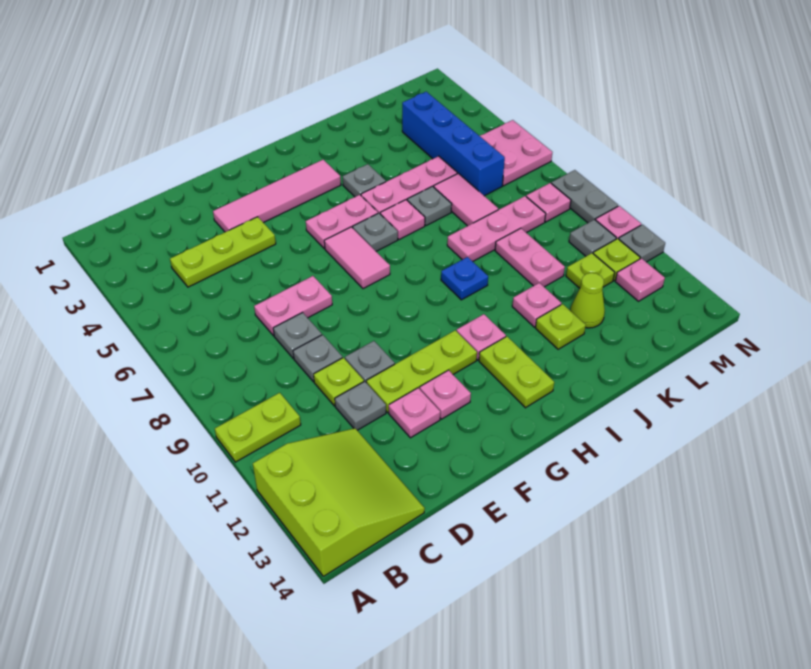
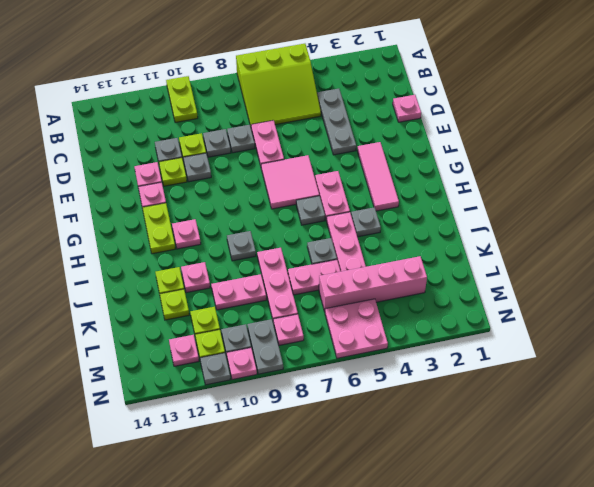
lime 3x3 slope [253,428,425,576] -> lime 3x3 slope moved to [236,44,321,127]
lime 1x3 plate [170,217,276,287] -> grey 1x3 plate [317,89,356,155]
pink 1x4 tile [213,160,341,232] -> pink 1x3 tile [357,142,399,211]
lime 1x3 plate [366,330,477,412] -> lime 1x1 plate [159,158,187,186]
pink 1x2 tile [324,227,390,289] -> pink 2x2 tile [261,155,319,209]
lime 1x2 plate [479,337,554,408] -> lime 1x2 plate turned to [142,203,175,254]
pink 1x1 plate [380,200,425,240] -> pink 1x1 plate moved to [393,95,421,122]
blue 1x1 plate [441,257,488,300] -> grey 1x1 plate [227,231,256,261]
pink 1x2 tile [434,173,498,226] -> pink 1x2 plate [288,260,341,295]
lime 1x1 cone [570,273,605,328] -> lime 1x1 plate [160,289,189,320]
blue 1x4 brick [402,92,505,196] -> pink 1x4 brick [319,256,427,312]
grey 1x2 plate [551,170,618,223] -> grey 1x2 plate turned to [247,319,283,374]

